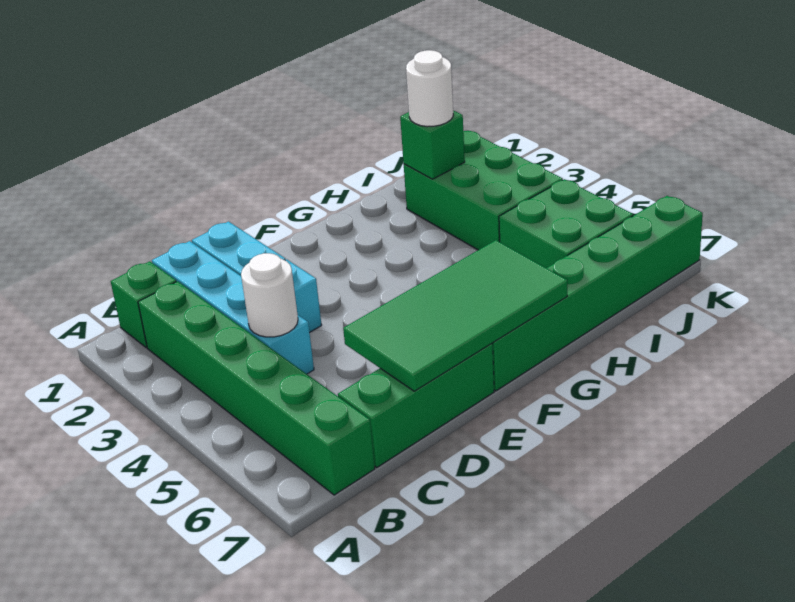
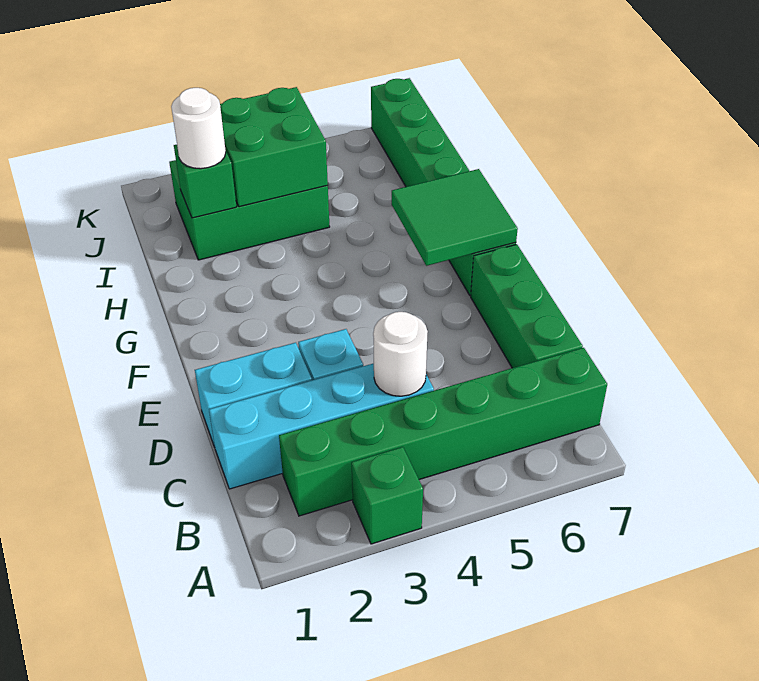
green 1x1 brick [111,261,176,348] -> green 1x1 brick moved to [352,447,423,544]
green 2x4 tile [343,240,567,391] -> green 2x2 tile [392,169,518,266]
green 2x2 brick [499,179,633,268] -> green 2x2 brick moved to [220,87,328,207]

